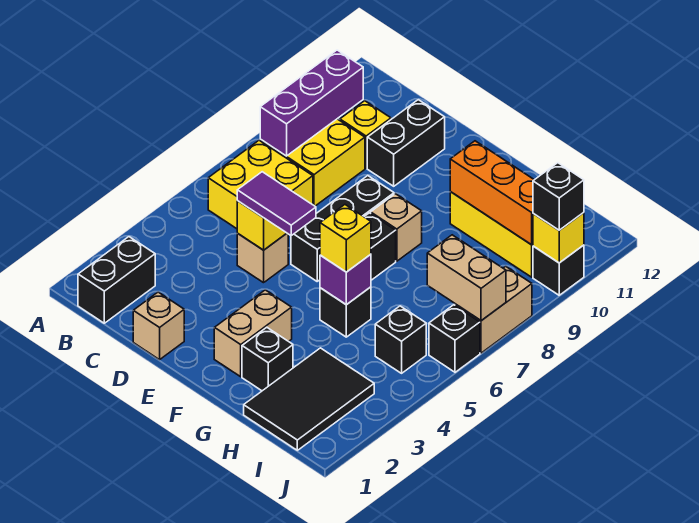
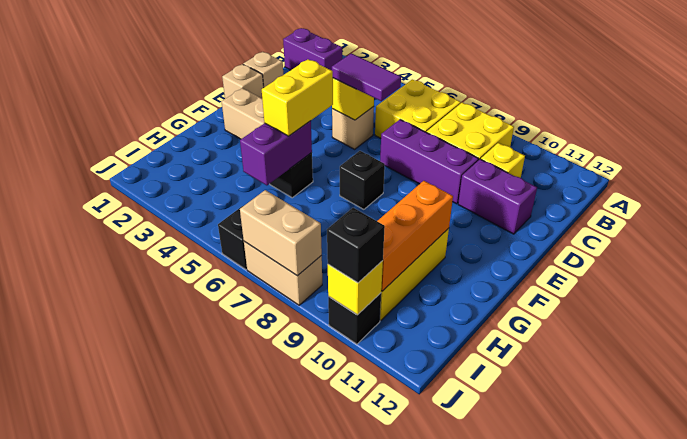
black 1x2 brick [78,237,155,323] -> purple 1x2 brick [283,28,342,70]
purple 1x3 brick [260,50,363,156] -> purple 1x3 brick moved to [380,120,479,204]
purple 1x2 tile [237,172,316,235] -> purple 1x2 tile turned to [332,53,401,101]
black 1x2 brick [367,100,445,186] -> purple 1x2 brick [458,159,537,234]
black 1x3 brick [291,176,394,281] -> none
tan 1x1 brick [371,194,422,261] -> tan 1x1 brick moved to [222,64,263,99]
black 1x1 brick [242,327,293,391] -> none
purple 1x1 brick [320,254,371,305] -> purple 1x2 brick [240,121,312,185]
yellow 1x1 brick [320,205,371,272] -> yellow 1x2 brick [262,59,333,136]
black 2x3 tile [244,348,374,450] -> none
black 1x1 brick [375,306,426,373] -> none
tan 1x2 brick [427,235,506,321] -> tan 1x2 brick turned to [240,190,322,276]

